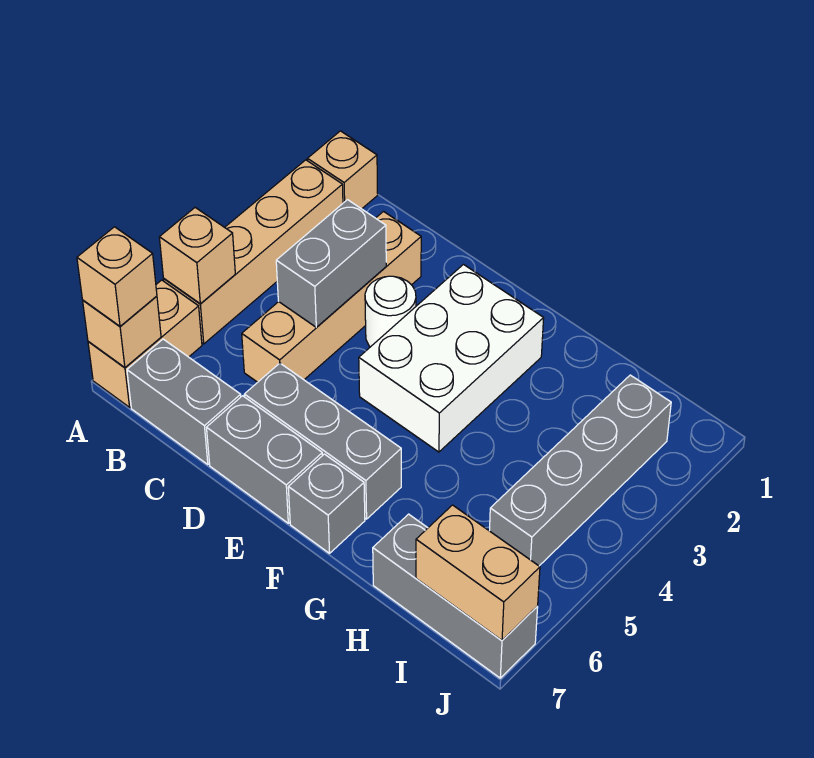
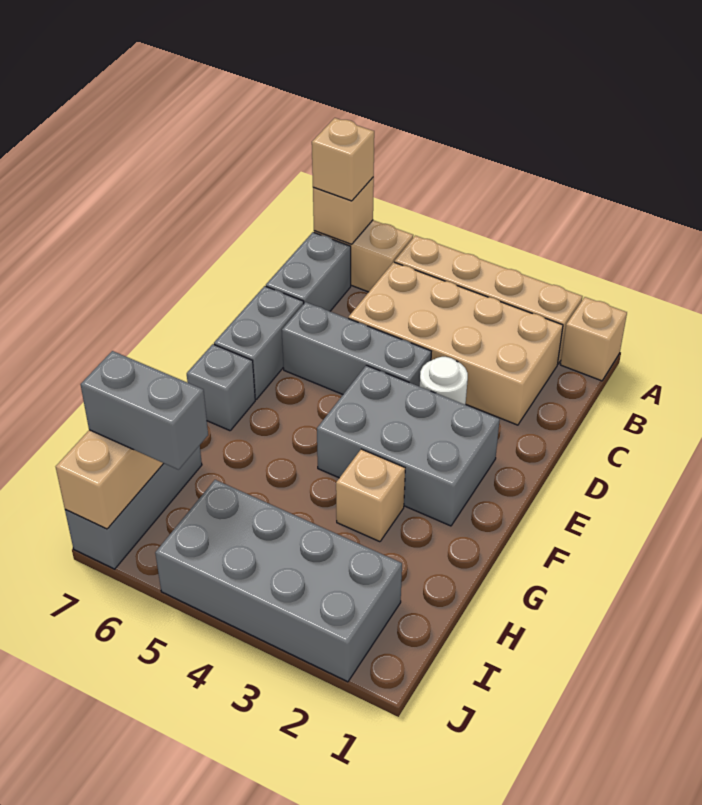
tan 1x1 brick [159,208,235,304] -> tan 1x1 brick moved to [336,449,405,542]
tan 1x4 brick [242,212,421,382] -> tan 2x4 brick [348,262,563,425]
grey 1x2 brick [276,200,386,327] -> grey 1x2 brick moved to [80,351,208,470]
grey 1x3 brick [244,363,401,519] -> grey 1x3 brick turned to [282,302,431,394]
white 2x3 brick [359,265,544,452] -> grey 2x3 brick [317,365,500,526]
grey 1x4 brick [490,375,671,566] -> grey 2x4 brick [155,480,402,682]

